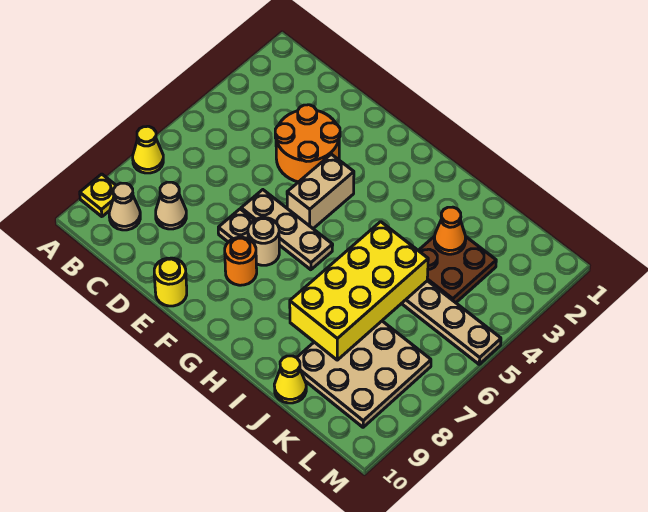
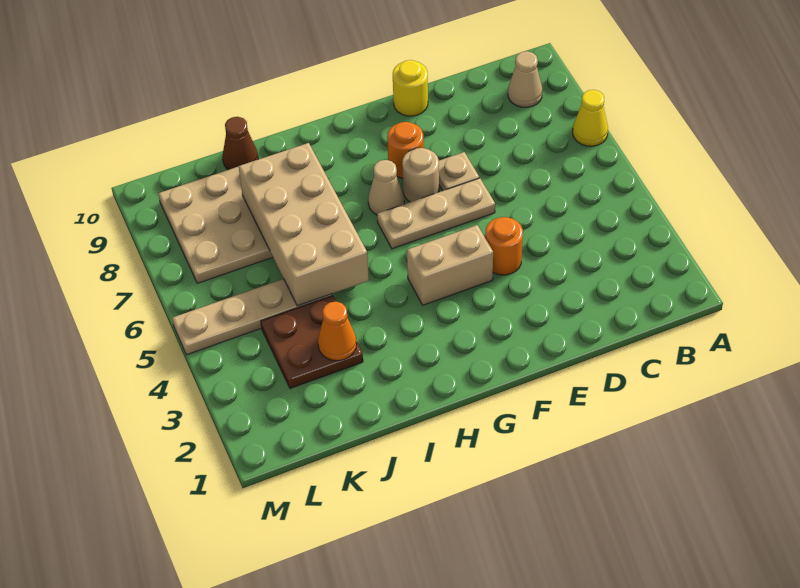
yellow 1x1 plate [80,174,116,217] -> none
tan 1x1 cone [156,182,186,229] -> tan 1x1 cone moved to [368,160,404,215]
orange 2x2 round brick [275,105,340,182] -> orange 1x1 round brick [485,217,523,275]
tan 1x2 brick [287,154,354,229] -> tan 1x2 brick turned to [407,225,493,305]
yellow 2x4 brick [290,222,428,360] -> tan 2x4 brick [239,143,369,306]
yellow 1x1 cone [274,356,306,403] -> brown 1x1 cone [222,117,258,170]

